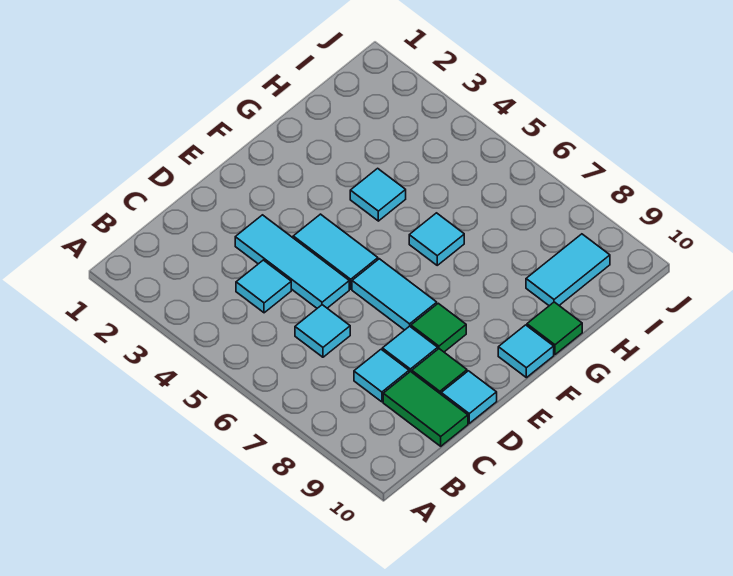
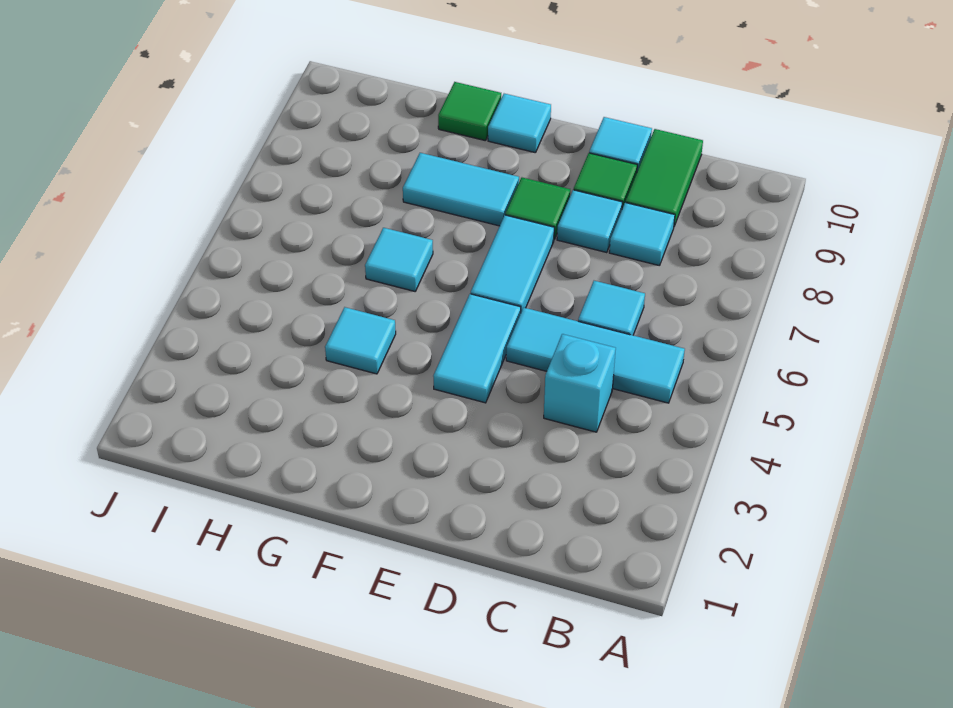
cyan 1x1 tile [236,260,291,313] -> cyan 1x1 brick [544,334,616,432]
cyan 1x3 tile [235,215,349,308] -> cyan 1x3 tile turned to [506,308,685,403]
cyan 1x2 tile [526,234,610,306] -> cyan 1x2 tile moved to [403,153,519,226]

